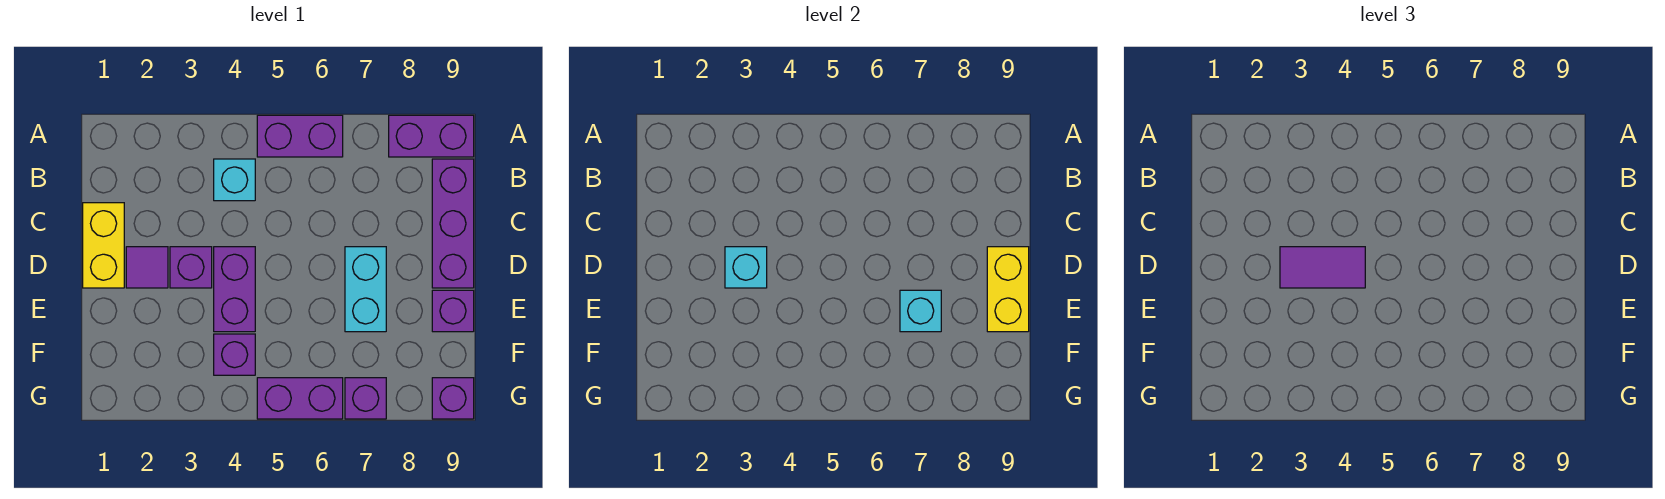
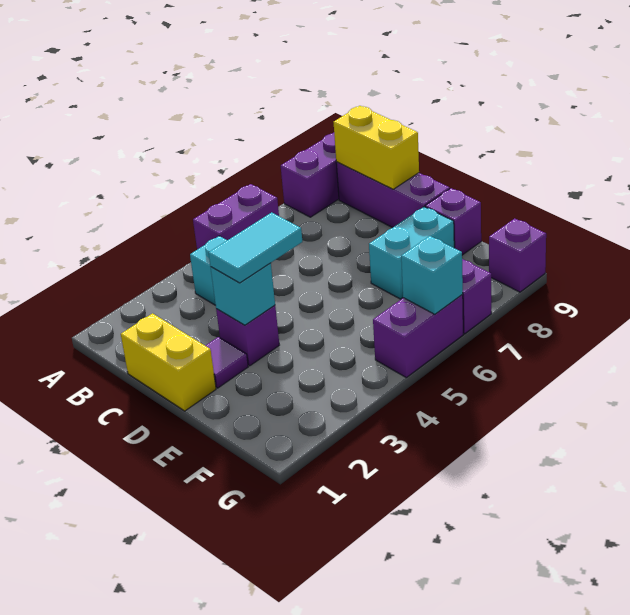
purple 1x2 tile [1280,247,1365,288] -> cyan 1x2 tile [209,212,302,283]
purple 1x2 brick [214,247,255,332] -> none
cyan 1x2 brick [345,247,386,332] -> cyan 1x2 brick turned to [369,207,454,299]
yellow 1x2 brick [987,247,1029,332] -> yellow 1x2 brick moved to [334,106,419,189]
cyan 1x1 brick [900,290,941,332] -> cyan 1x1 brick moved to [401,236,463,314]
purple 1x1 brick [214,334,255,375] -> none

